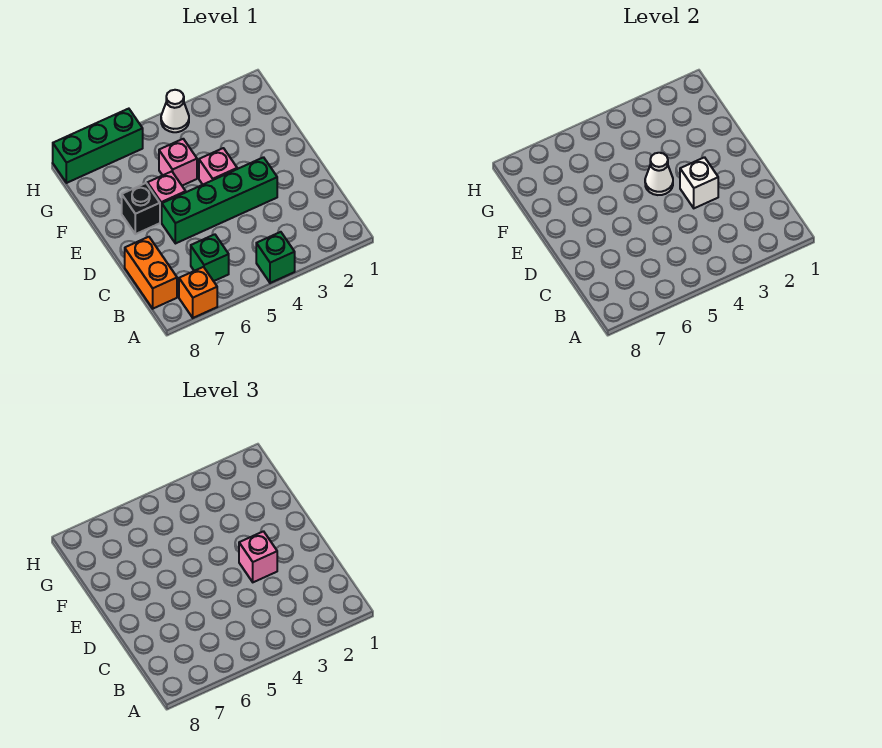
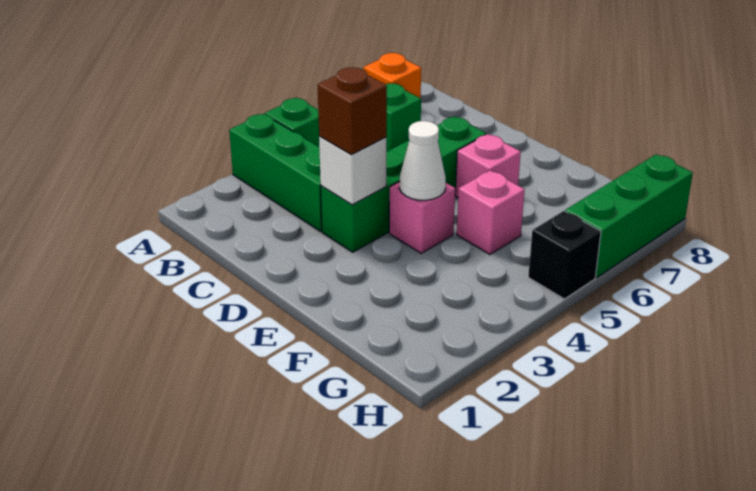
none -> green 1x3 brick [229,114,322,231]
orange 1x2 brick [125,237,177,309] -> none
pink 1x1 brick [239,531,277,582] -> brown 1x1 brick [318,67,387,155]
black 1x1 brick [122,183,160,234] -> black 1x1 brick moved to [528,211,601,299]
white 1x1 cone [161,90,189,132] -> none

